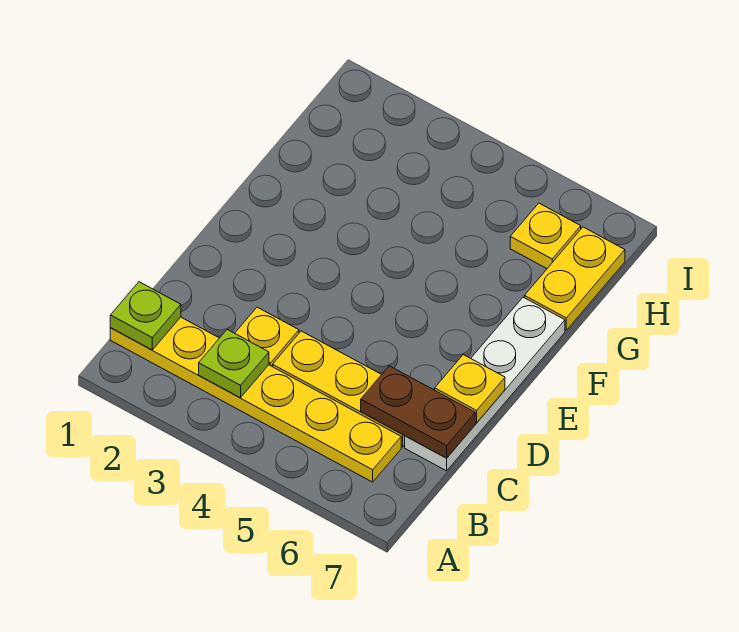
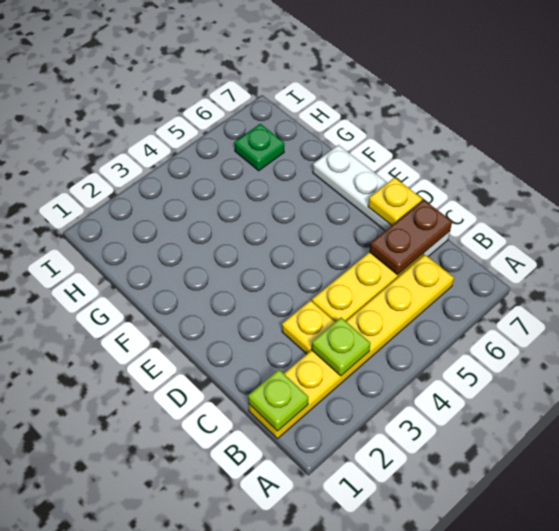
yellow 1x2 plate [524,227,625,330] -> none
yellow 1x1 plate [510,203,581,268] -> green 1x1 plate [234,124,284,171]

